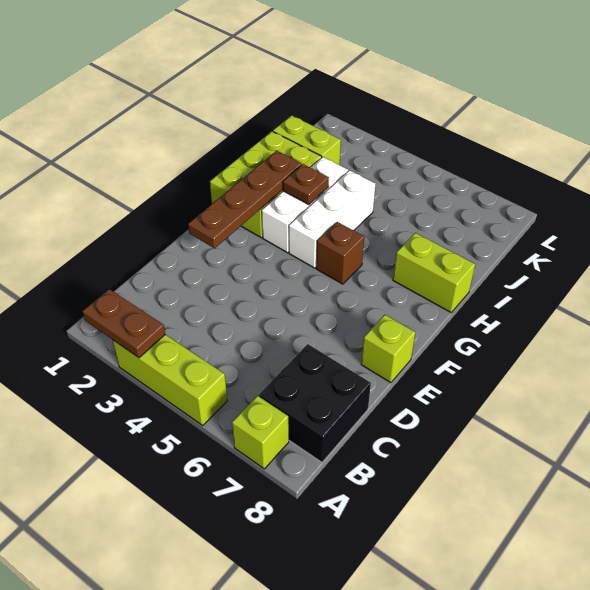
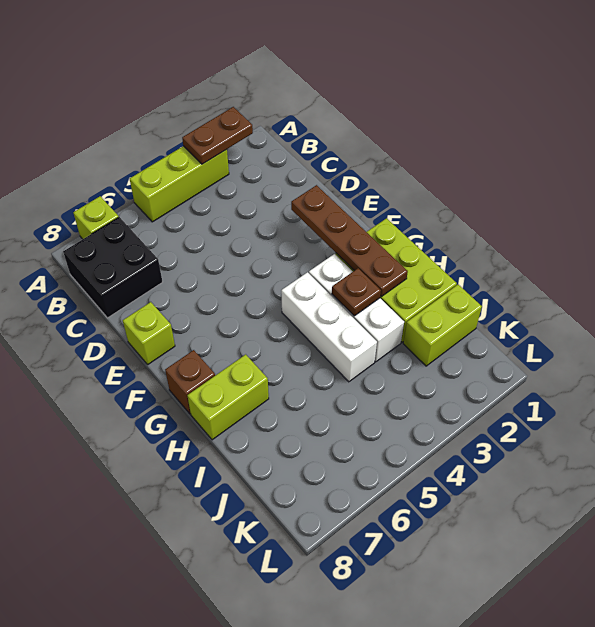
brown 1x1 brick [316,222,364,284] -> brown 1x1 brick moved to [165,350,215,414]

